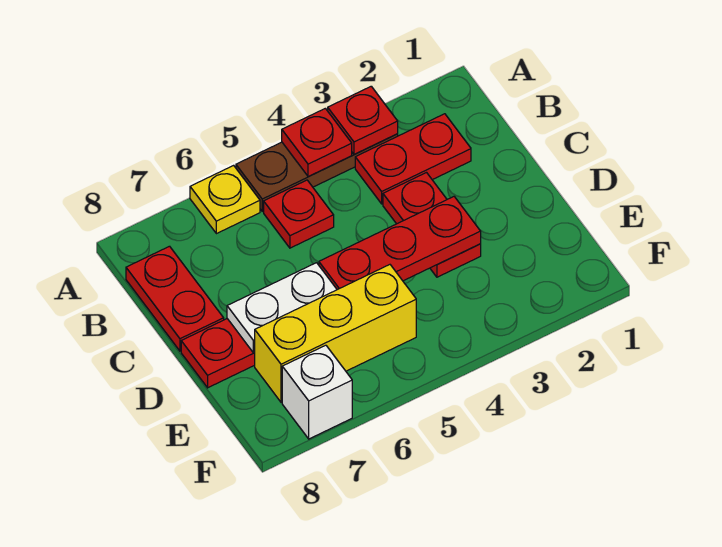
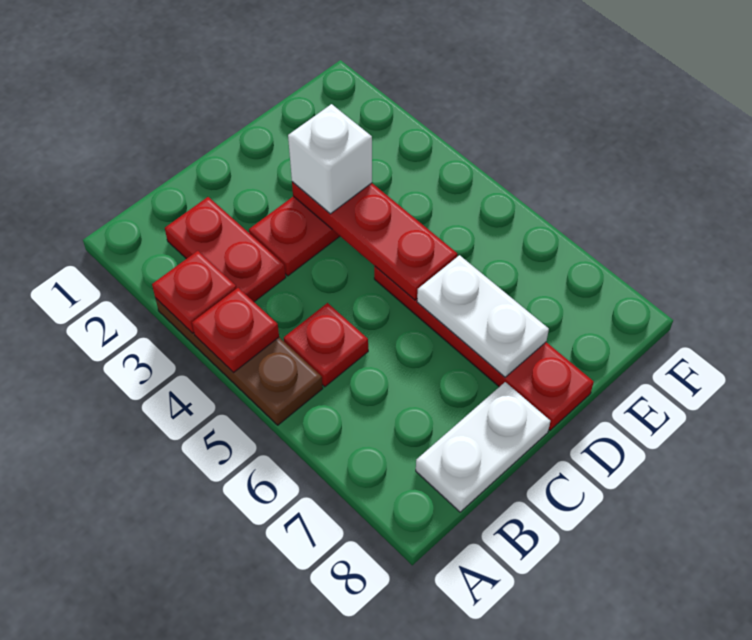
yellow 1x1 plate [190,165,260,234] -> none
red 1x2 plate [126,246,224,351] -> white 1x2 plate [416,382,550,512]
yellow 1x3 brick [255,265,416,402] -> none
white 1x1 brick [282,345,352,439] -> white 1x1 brick moved to [288,104,372,214]

